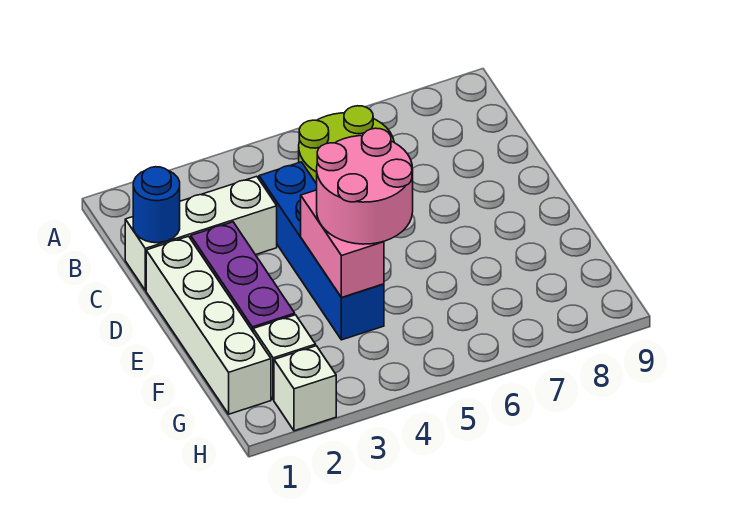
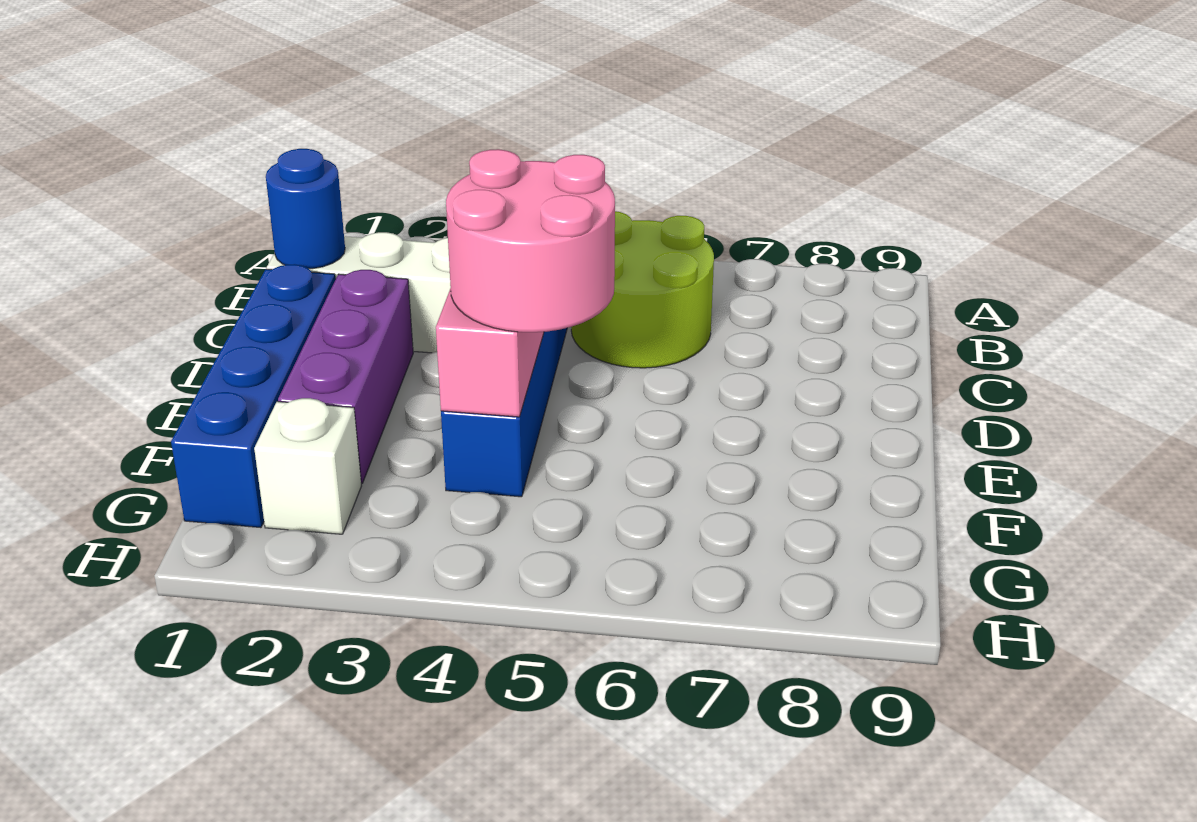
white 1x4 brick [146,236,271,414] -> blue 1x4 brick [171,264,335,528]
white 1x1 brick [274,346,336,431] -> none

